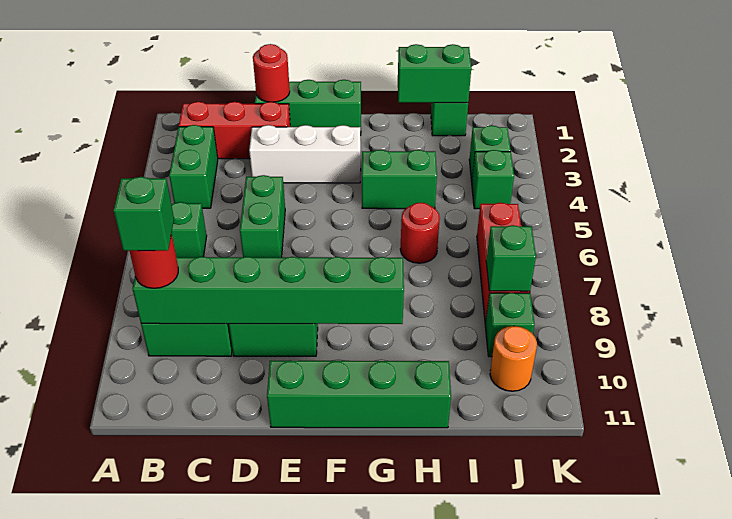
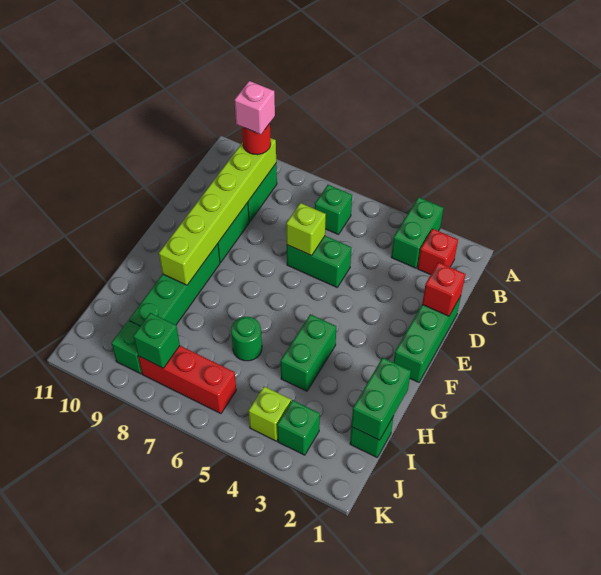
red 1x3 brick [179,102,290,159] -> red 1x1 brick [418,229,458,275]
green 1x2 brick [169,125,218,208] -> green 1x2 brick turned to [391,197,443,268]
green 1x6 brick [133,257,404,324] -> lime 1x6 brick [159,138,276,285]
green 1x1 brick [114,177,174,251] -> pink 1x1 brick [235,81,275,135]
red 1x1 round brick [253,44,290,102] -> red 1x1 brick [422,262,465,316]
white 1x3 brick [249,125,361,183] -> none
none -> lime 1x1 brick [286,203,326,256]
green 1x4 brick [267,361,451,428] -> green 1x4 brick moved to [129,244,220,326]
red 1x1 round brick [400,203,440,263] -> green 1x1 round brick [231,317,262,361]
green 1x1 brick [472,150,514,209] -> lime 1x1 brick [249,386,291,441]
orange 1x1 round brick [490,326,537,391] -> none

